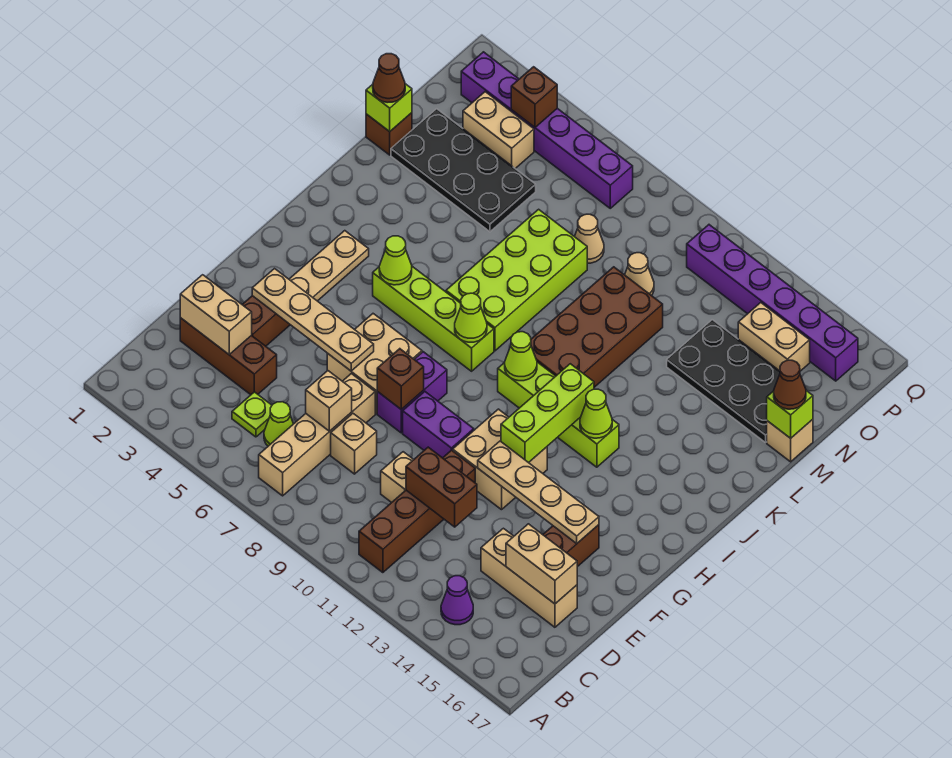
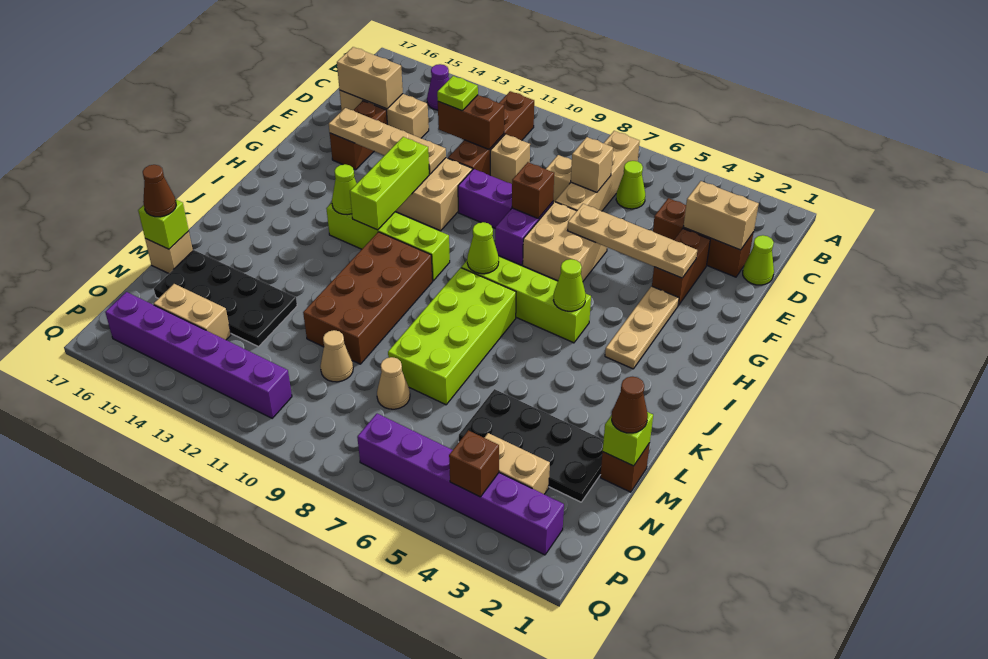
lime 1x1 plate [232,392,272,437] -> lime 1x1 plate moved to [437,76,478,111]
lime 1x1 cone [505,332,537,381] -> lime 1x1 cone moved to [743,235,774,285]

